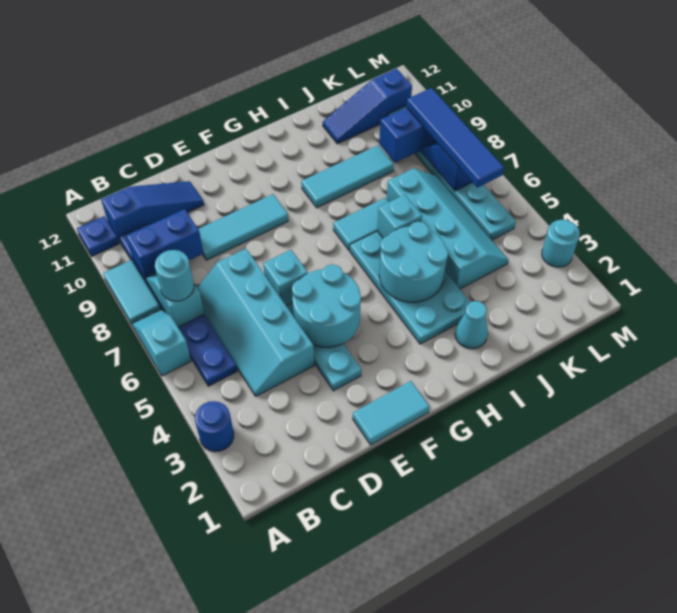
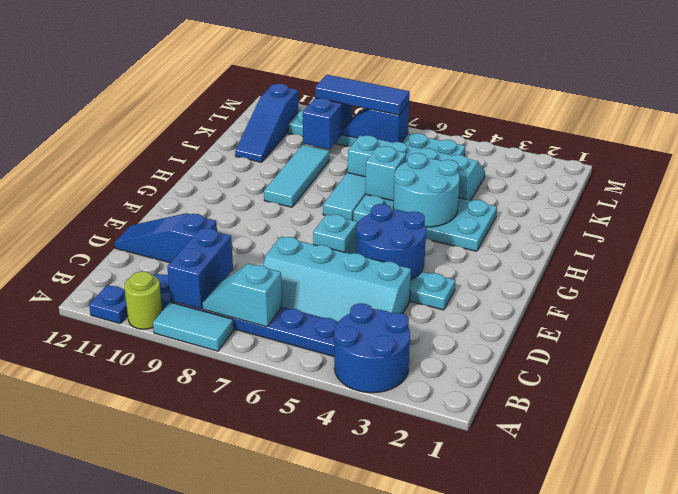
blue 1x1 round brick [195,401,234,452] -> blue 2x2 round brick [334,303,410,393]
cyan 1x2 slope [132,310,191,376] -> none
none -> lime 1x1 round brick [124,271,162,329]
cyan 1x1 round brick [155,250,194,301] -> none
blue 1x3 slope [101,181,204,243] -> blue 1x3 slope turned to [114,213,217,263]
cyan 1x3 tile [199,194,288,260] -> none
cyan 1x2 tile [353,381,430,445] -> none
cyan 2x2 round brick [292,264,361,347] -> blue 2x2 round brick [357,204,426,280]
cyan 1x1 cone [455,301,488,349] -> none
blue 1x4 tile [407,88,504,188] -> blue 1x3 tile [315,75,410,115]
cyan 1x1 round brick [542,220,580,267] -> none

